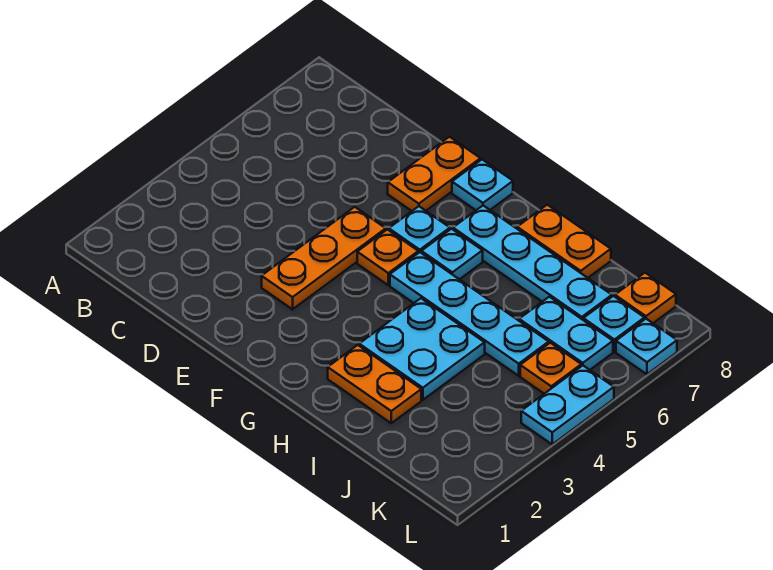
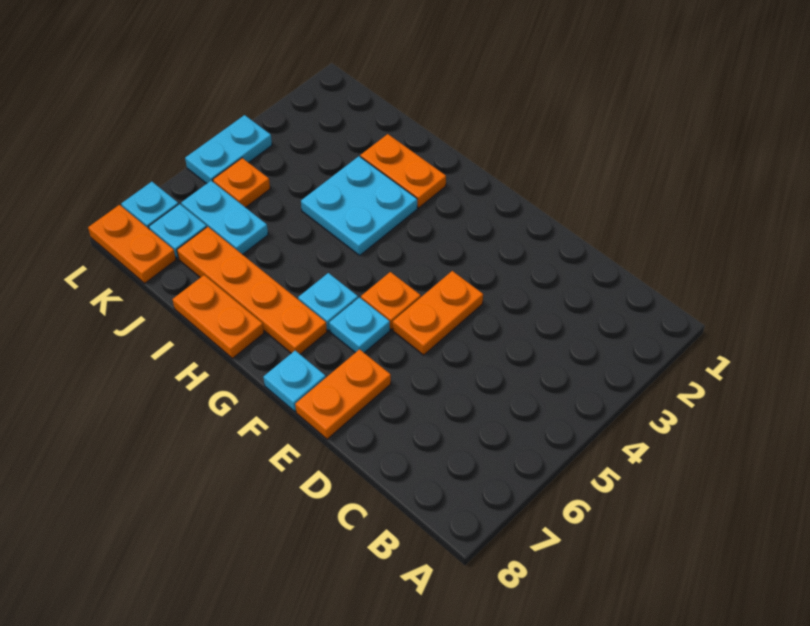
orange 1x3 plate [262,207,386,309] -> orange 1x2 plate [393,271,483,355]
cyan 1x4 plate [390,252,549,376] -> none
cyan 1x4 plate [453,206,612,320] -> orange 1x4 plate [177,227,327,354]
orange 1x1 plate [615,273,676,323] -> orange 1x2 plate [88,205,176,283]

